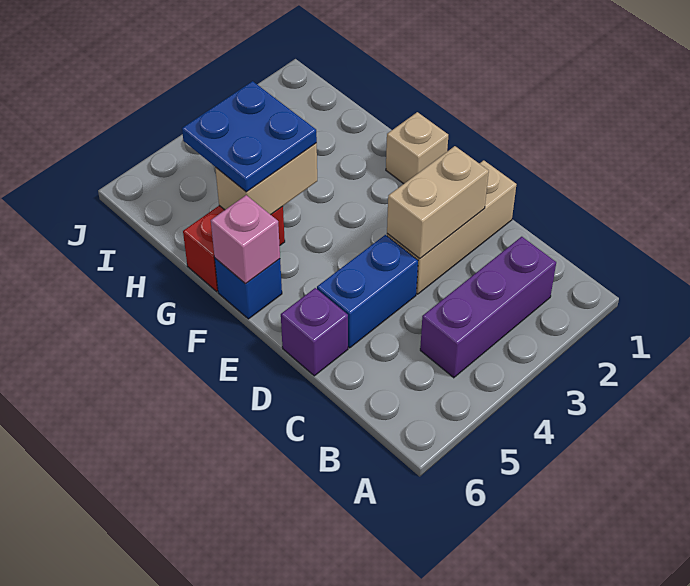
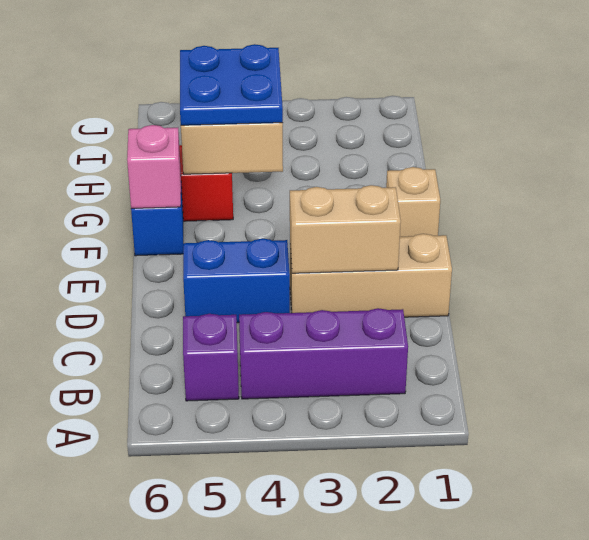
purple 1x1 brick [281,288,348,376] -> purple 1x1 brick moved to [183,314,239,401]

